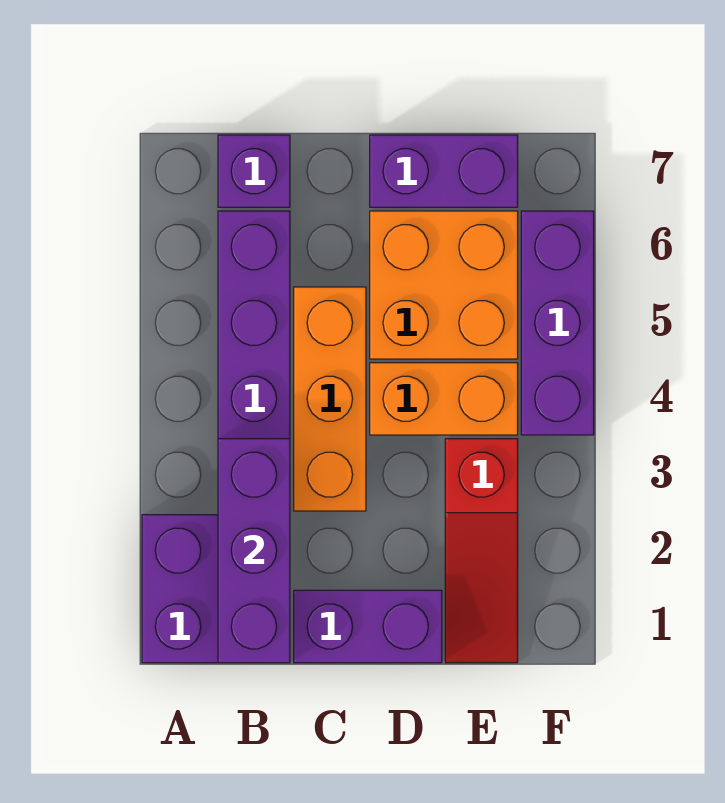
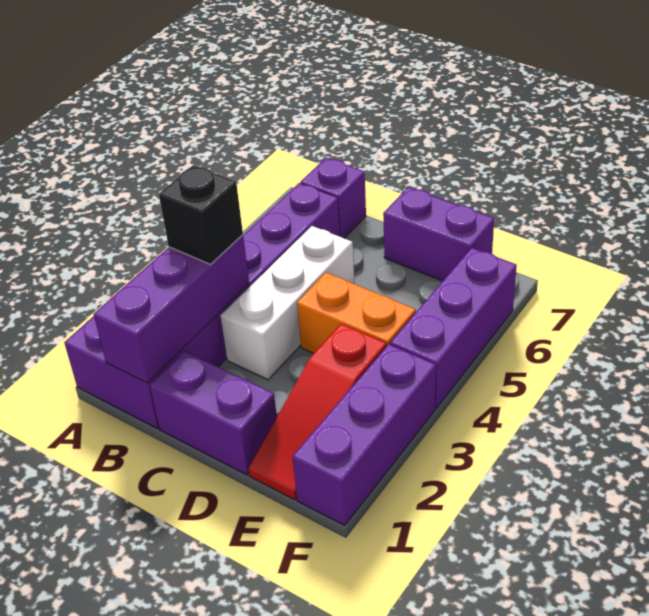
none -> black 1x1 brick [159,165,243,264]
orange 1x3 brick [294,287,366,511] -> white 1x3 brick [221,226,355,380]
orange 2x2 brick [370,211,518,359] -> none
none -> purple 1x3 brick [292,344,436,525]

